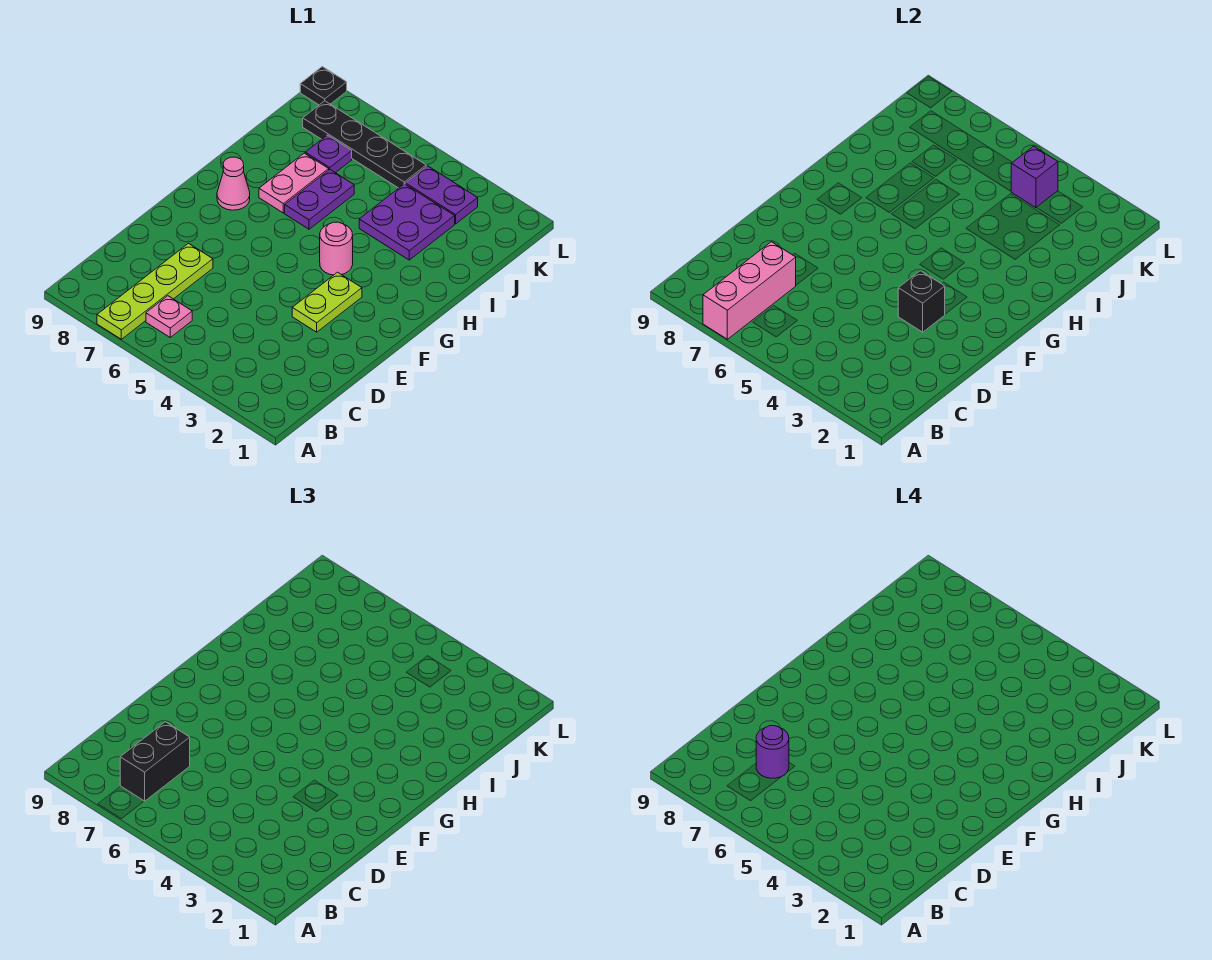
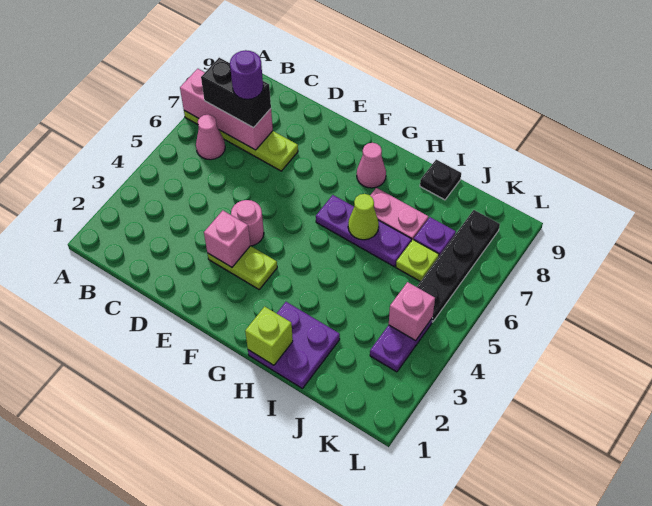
pink 1x1 plate [146,296,192,337] -> pink 1x1 cone [196,115,225,160]
black 1x1 brick [898,271,945,332] -> pink 1x1 brick [204,211,250,267]
pink 1x1 round brick [320,222,353,275] -> pink 1x1 round brick moved to [231,200,264,246]
none -> lime 1x1 brick [245,306,293,365]
purple 1x2 plate [285,170,354,229] -> purple 1x3 plate [316,195,412,267]
none -> lime 1x1 cone [348,194,379,240]
purple 2x2 plate [359,184,455,260] -> purple 2x2 plate moved to [248,302,340,389]
none -> lime 1x1 plate [396,240,439,282]
purple 1x1 brick [1011,146,1058,208] -> pink 1x1 brick [389,282,435,341]
black 1x1 plate [300,67,347,105] -> black 1x1 plate moved to [420,160,461,200]

